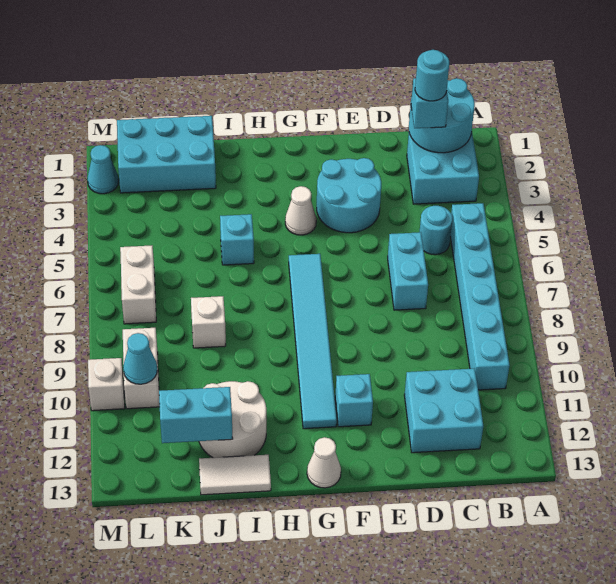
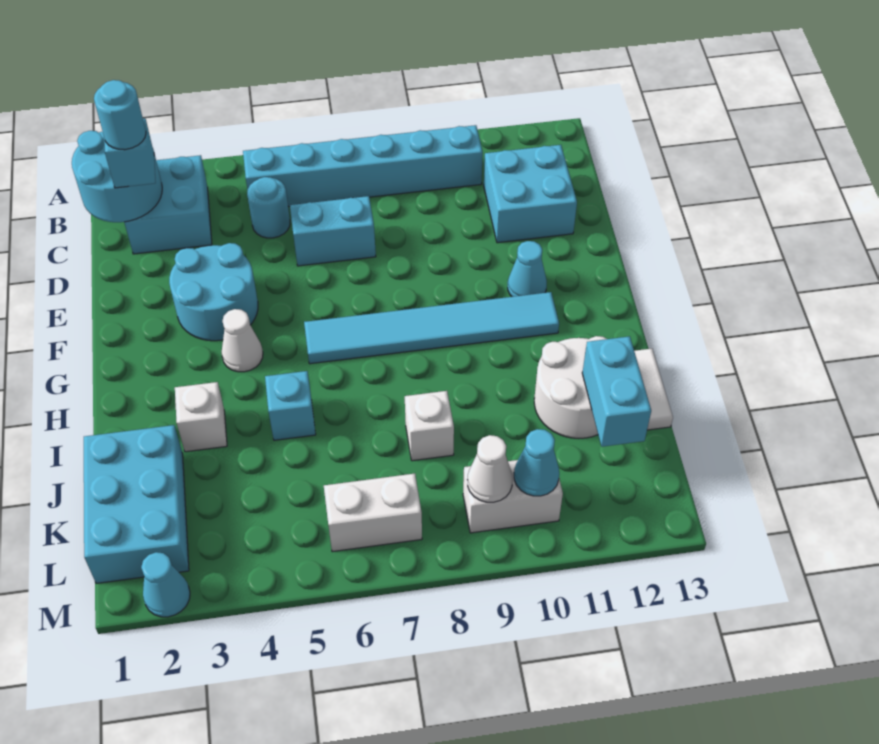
cyan 1x1 brick [335,374,373,427] -> cyan 1x1 cone [508,241,547,297]
white 1x1 cone [307,437,341,488] -> white 1x1 cone moved to [468,435,513,502]
white 1x1 brick [88,358,125,411] -> white 1x1 brick moved to [175,382,227,452]

